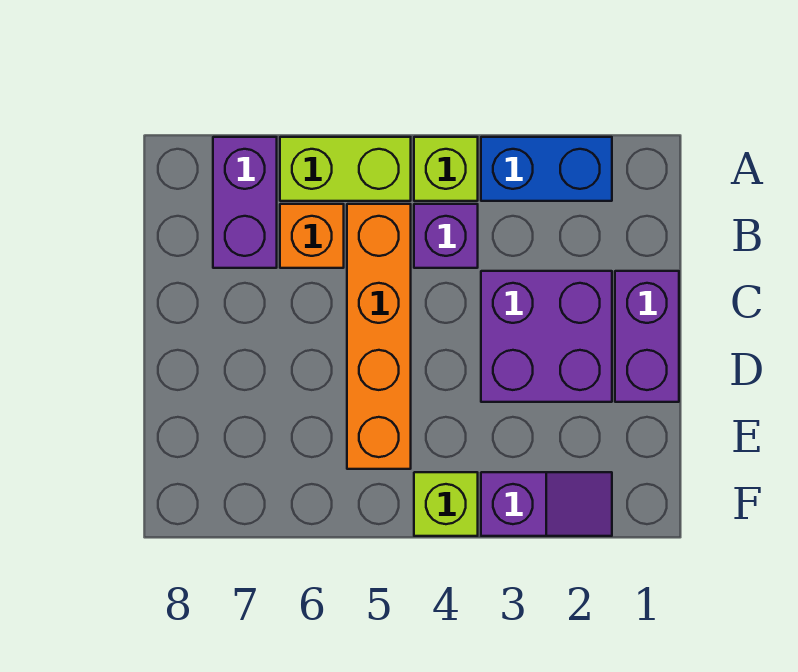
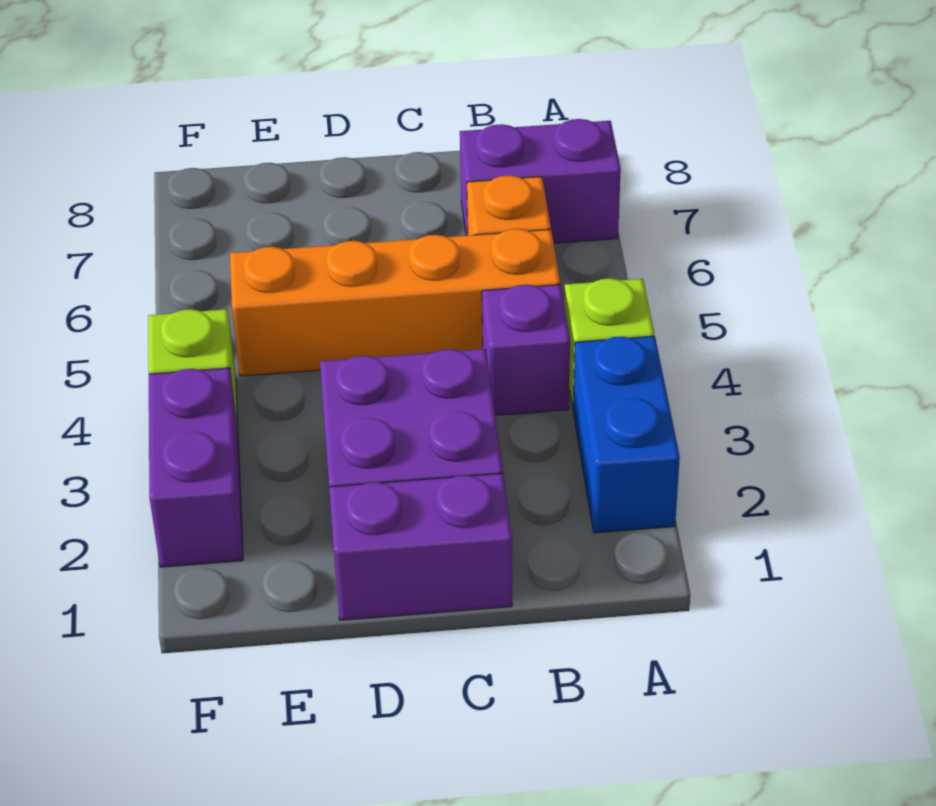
lime 1x2 brick [280,137,411,201] -> none
purple 1x2 slope [481,472,612,536] -> purple 1x2 brick [149,368,243,567]

